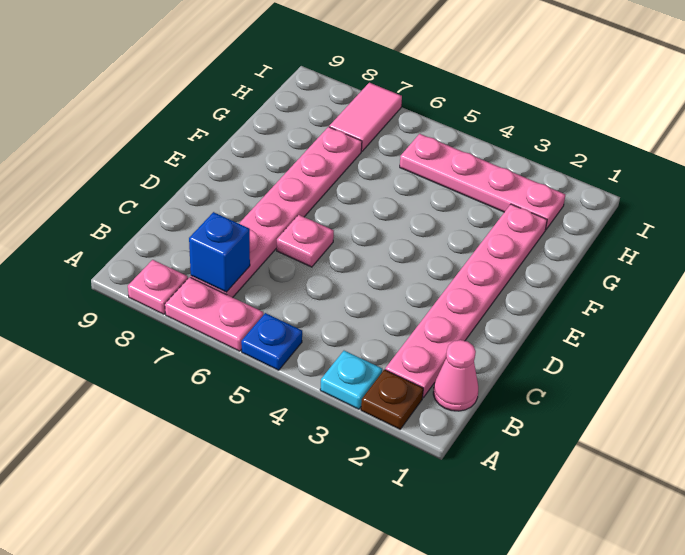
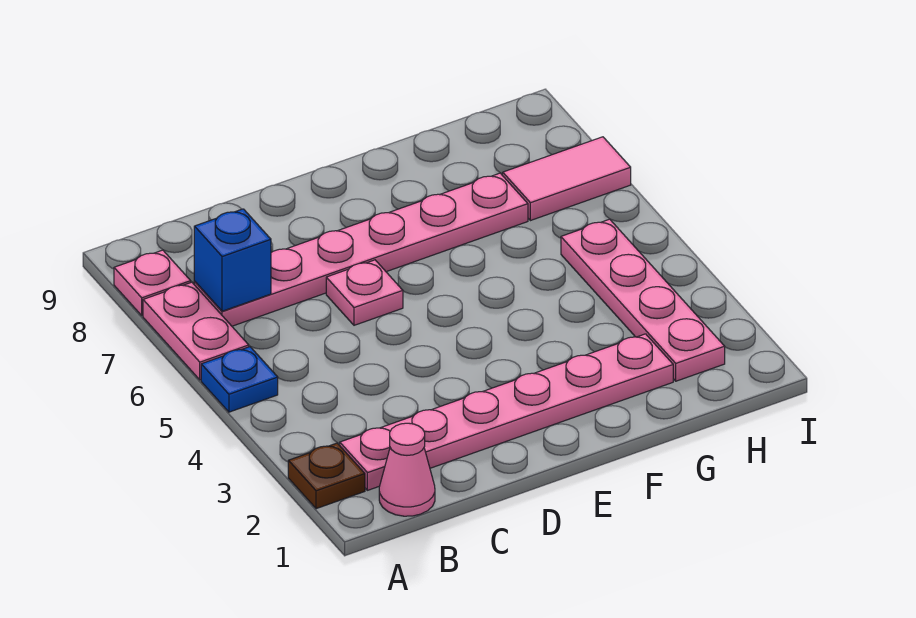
cyan 1x1 plate [320,351,382,409] -> none

